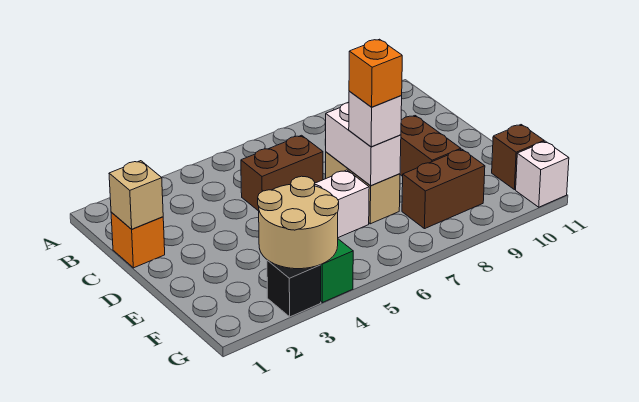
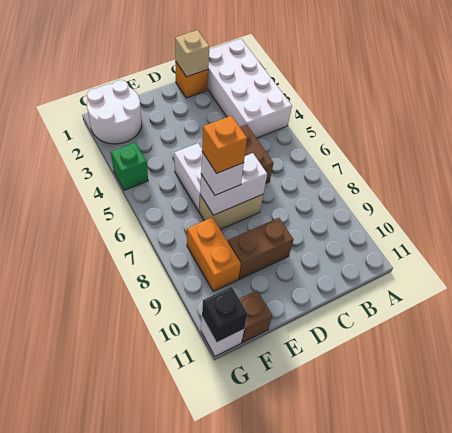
none -> white 2x4 brick [207,39,292,138]
none -> white 2x2 round brick [87,80,142,144]
tan 2x2 round brick [258,176,339,269] -> none
brown 1x2 brick [402,149,485,229] -> orange 1x2 brick [187,217,241,291]
black 1x1 brick [267,260,321,317] -> black 1x1 brick moved to [202,287,248,343]

